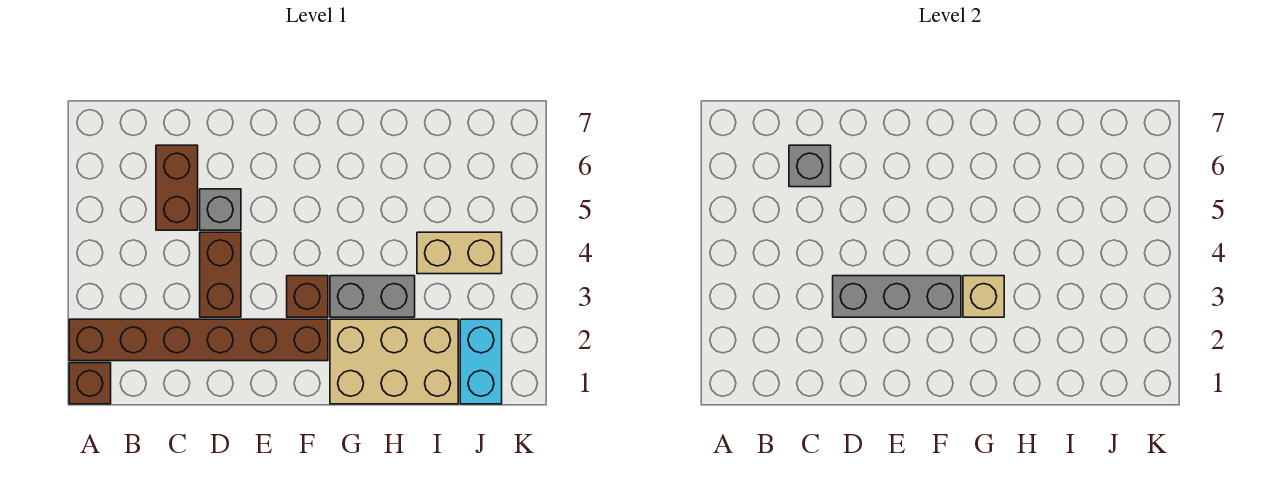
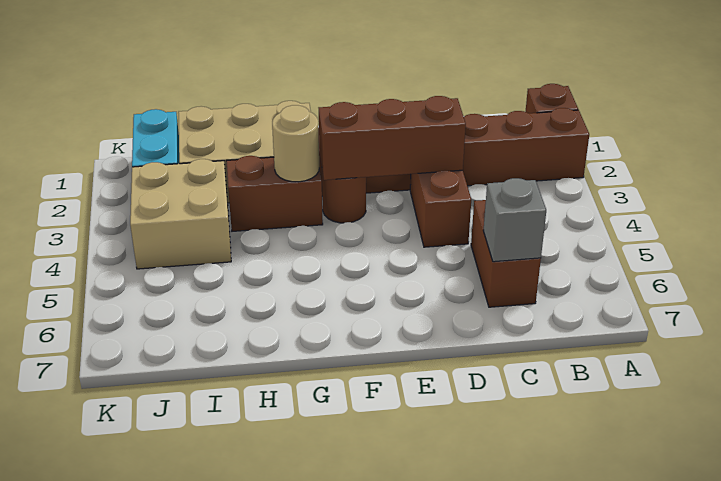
grey 1x3 brick [833,276,961,317] -> brown 1x3 brick [319,96,466,180]
grey 1x1 brick [200,189,241,230] -> none
brown 1x1 brick [287,276,328,317] -> brown 1x1 round brick [322,172,366,223]
grey 1x2 brick [330,276,415,317] -> brown 1x2 brick [226,156,323,231]
tan 1x1 brick [963,276,1004,317] -> tan 1x1 round brick [272,105,319,182]
tan 1x2 brick [417,232,502,274] -> tan 2x2 brick [130,159,231,269]

